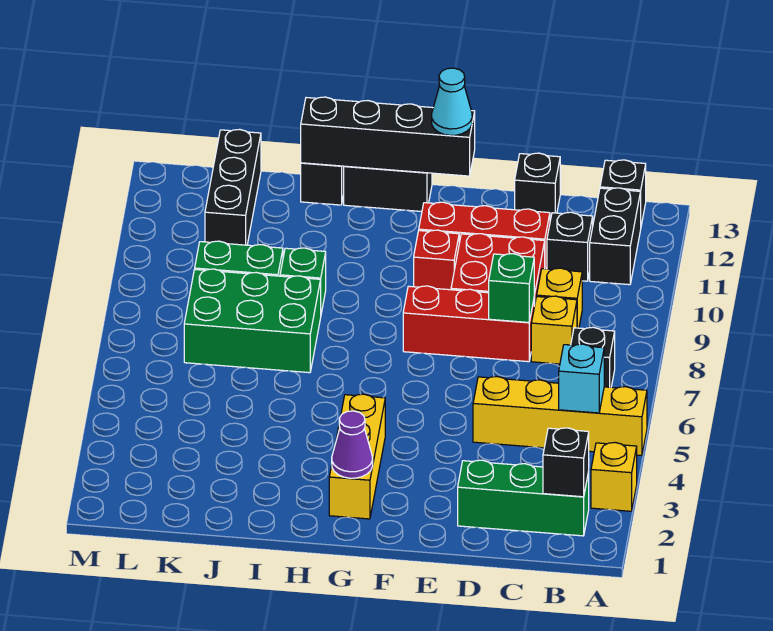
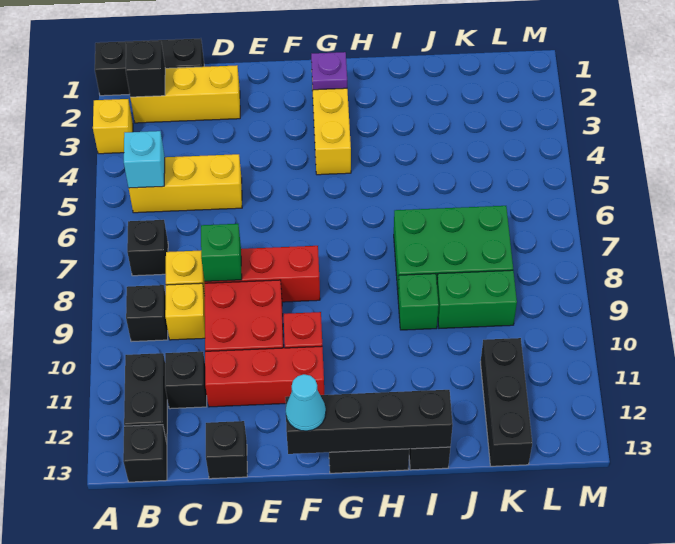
none -> black 1x3 brick [95,38,204,96]
yellow 1x4 brick [473,377,647,456] -> yellow 1x3 brick [129,154,242,213]
green 1x3 brick [458,460,589,536] -> yellow 1x3 brick [130,65,240,123]
none -> black 1x1 brick [126,285,168,342]
purple 1x1 cone [332,411,373,478] -> purple 1x1 plate [311,52,347,90]

